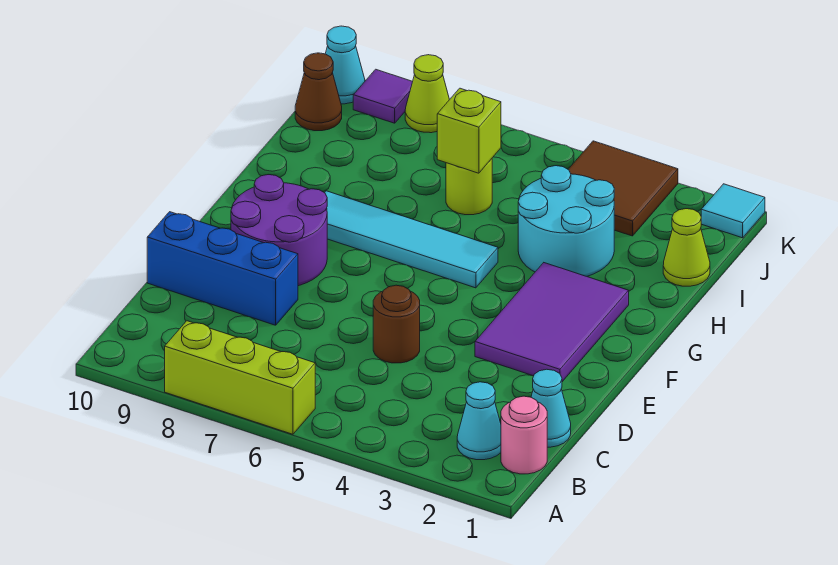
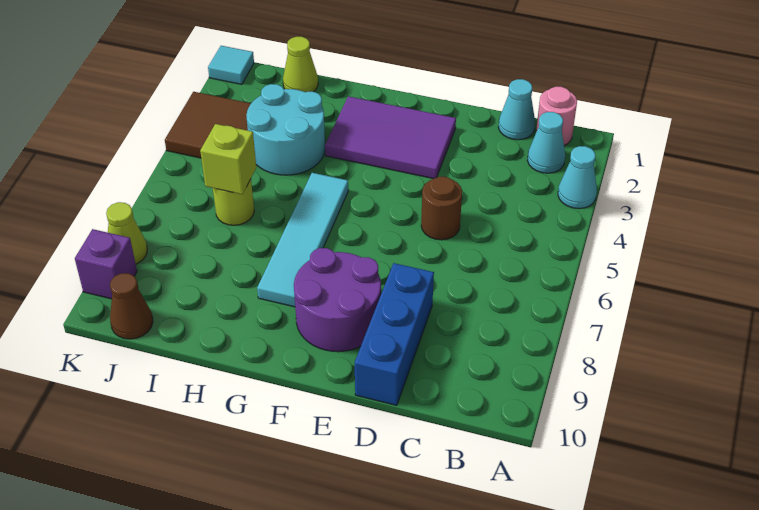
lime 1x3 brick [165,321,315,434] -> none
purple 1x1 tile [353,69,413,123] -> purple 1x1 brick [75,229,137,299]
cyan 1x1 cone [325,26,365,104] -> cyan 1x1 cone moved to [558,146,597,209]

